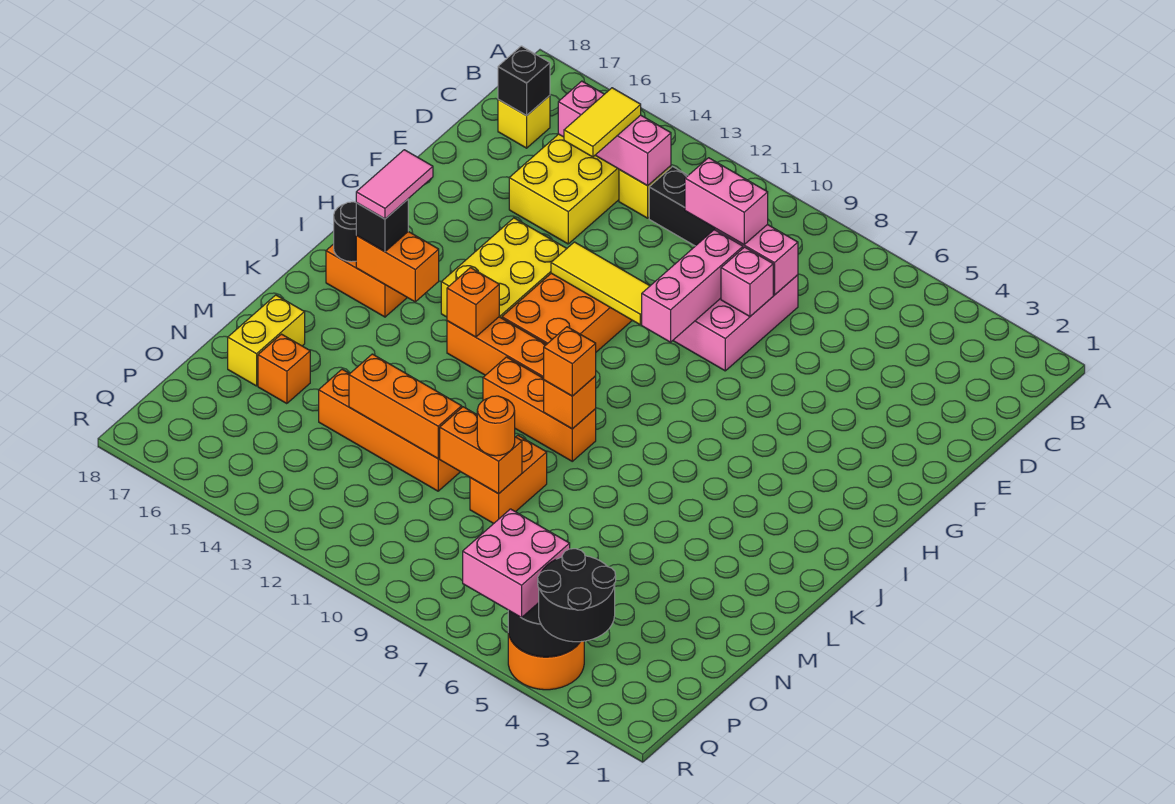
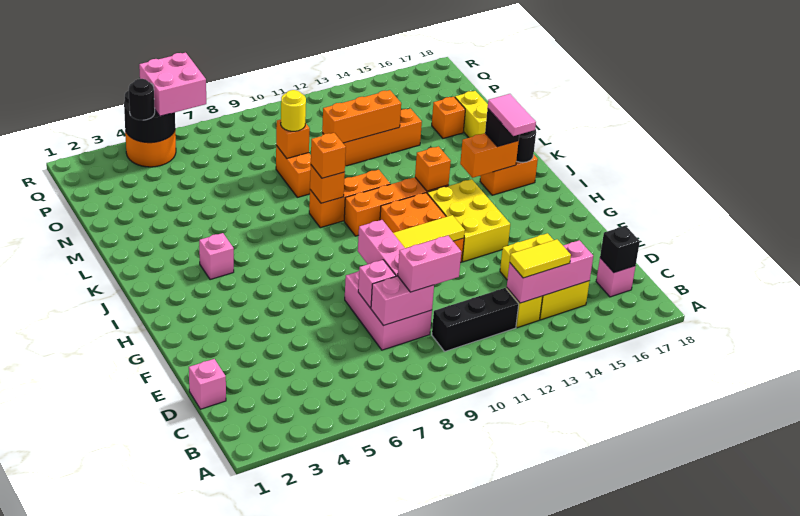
yellow 1x2 tile [564,88,641,157] -> yellow 1x2 tile turned to [510,239,571,278]
yellow 1x1 brick [498,96,550,148] -> pink 1x1 brick [596,258,635,297]
none -> pink 1x1 brick [189,359,226,409]
none -> pink 1x1 brick [199,233,234,280]
orange 1x2 brick [440,407,522,494] -> orange 1x1 brick [276,119,310,158]
orange 1x1 round brick [477,396,515,456] -> yellow 1x1 round brick [281,90,306,131]
black 2x2 round brick [538,549,616,642] -> black 1x1 round brick [129,79,155,120]

